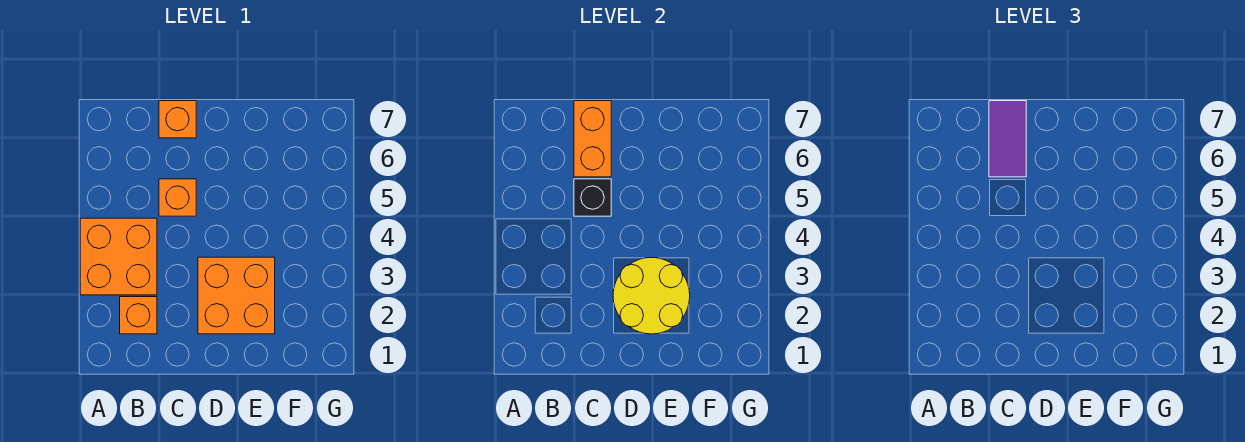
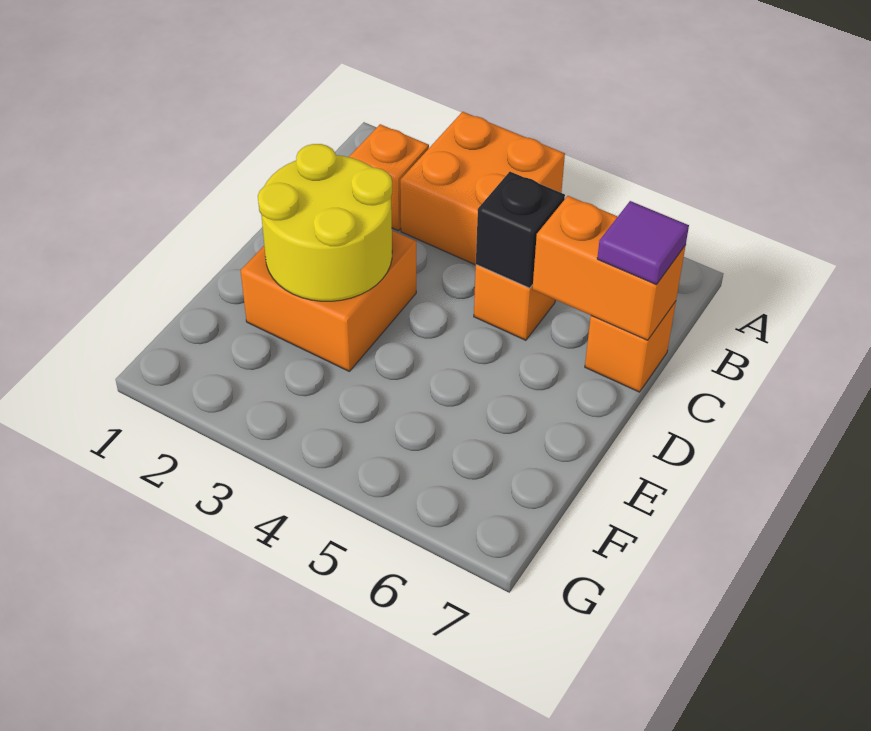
purple 1x2 tile [989,101,1026,177] -> purple 1x1 tile [597,201,689,285]

